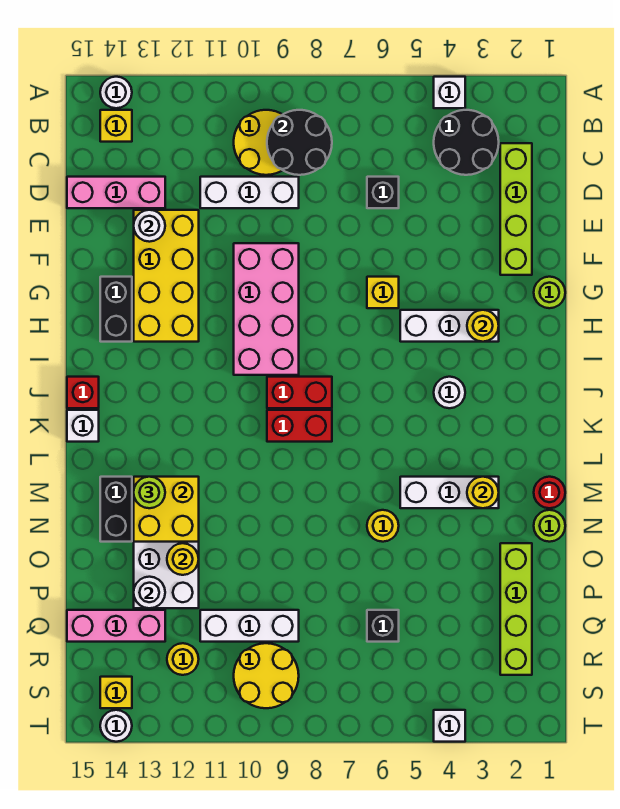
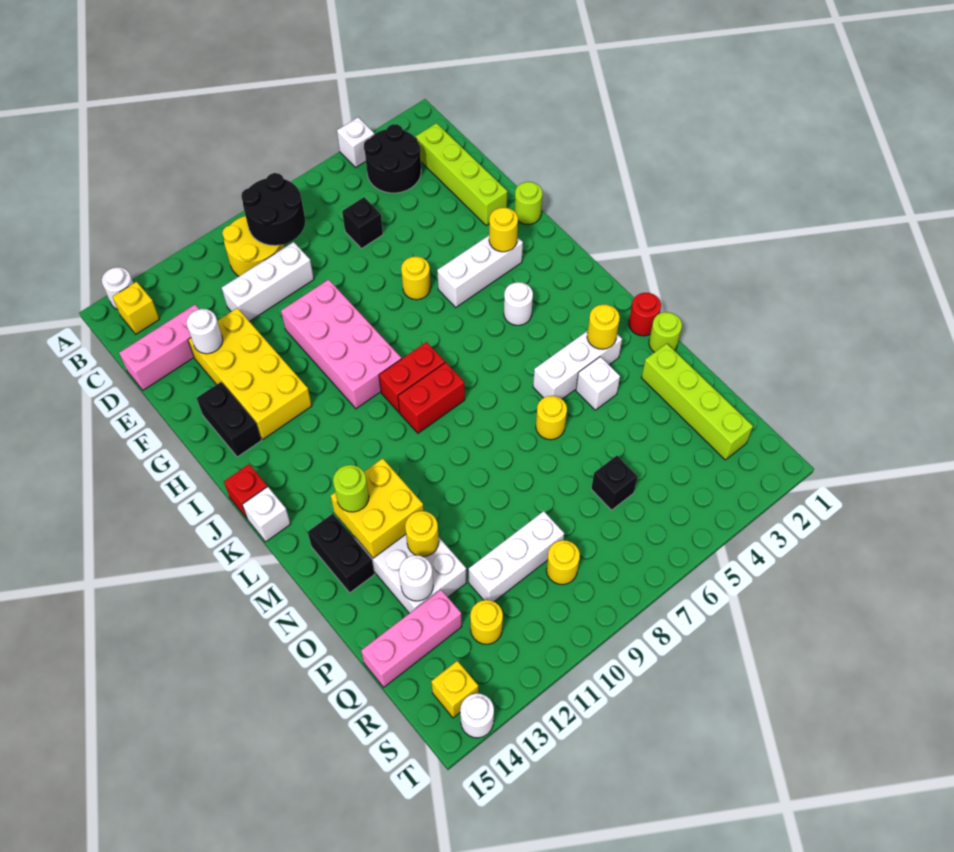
yellow 1x1 brick [367,277,399,308] -> yellow 1x1 round brick [401,256,431,300]
yellow 2x2 round brick [234,643,299,708] -> yellow 1x1 round brick [546,540,580,585]
white 1x1 brick [434,710,465,742] -> white 1x1 brick moved to [576,357,620,410]

